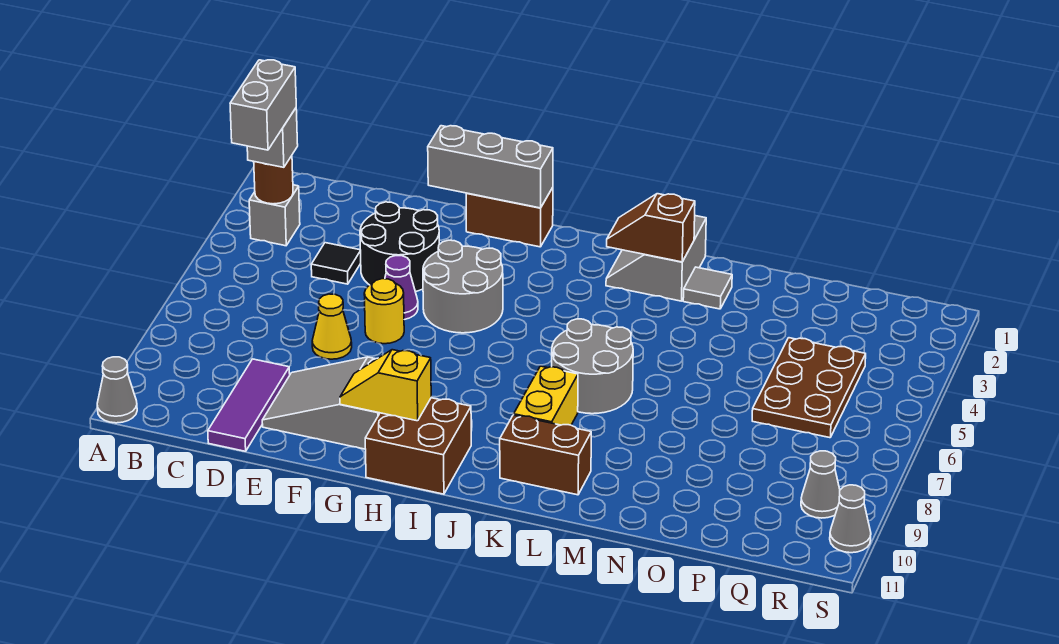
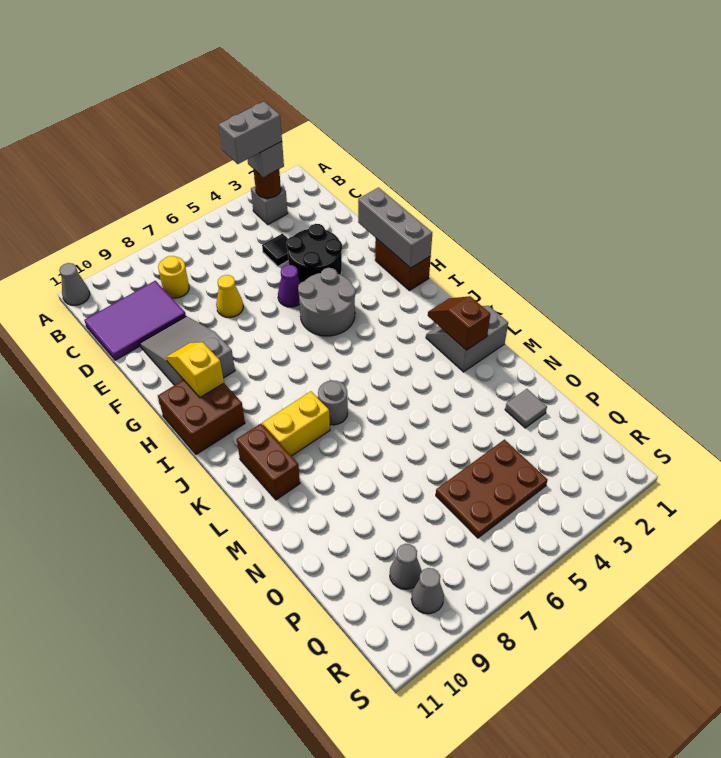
purple 1x3 tile [208,359,290,451] -> purple 2x3 tile [84,281,186,360]
yellow 1x1 round brick [364,279,404,344] -> yellow 1x1 round brick moved to [158,256,189,298]
grey 2x2 round brick [552,319,633,414] -> grey 1x1 round brick [318,380,348,425]
grey 1x1 tile [683,267,732,309] -> grey 1x1 tile moved to [505,389,547,428]
grey 1x1 cone [830,485,871,553] -> grey 1x1 cone moved to [390,544,421,589]

